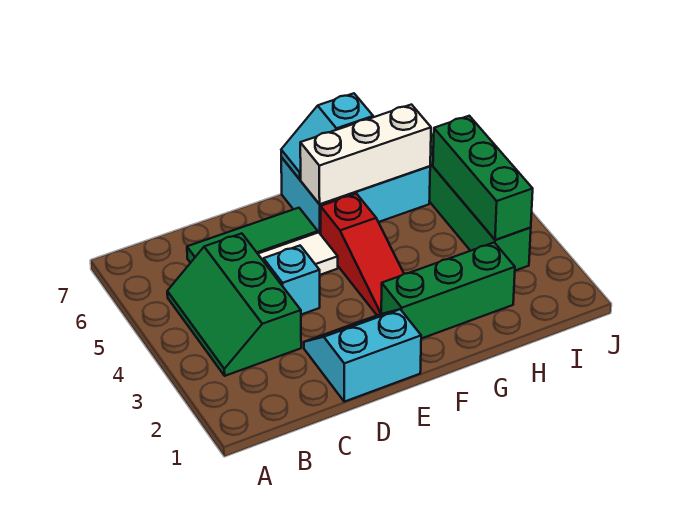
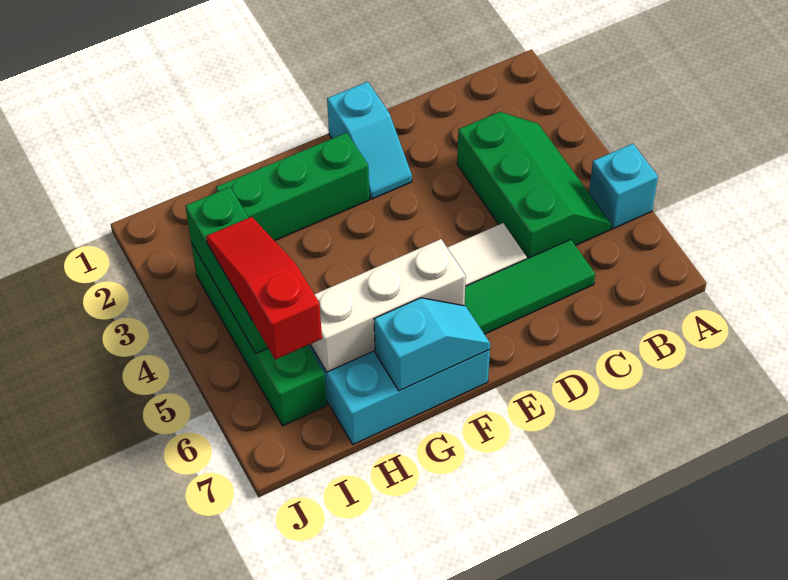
cyan 2x2 slope [304,309,421,402] -> cyan 1x2 slope [327,82,412,199]
cyan 1x1 brick [264,246,320,315] -> cyan 1x1 brick moved to [589,144,658,229]
red 1x3 slope [320,194,404,315] -> red 1x3 slope moved to [206,217,322,359]

